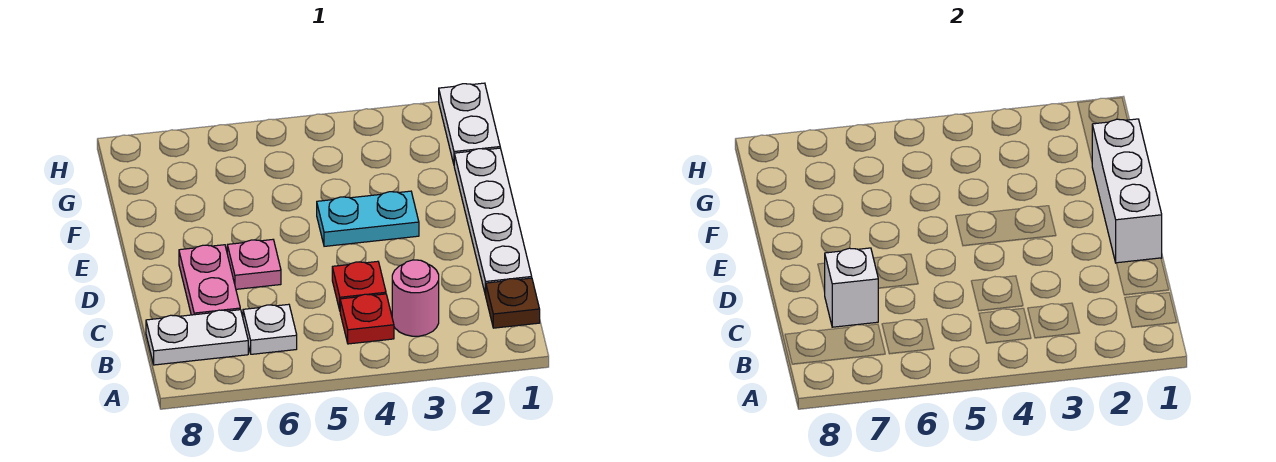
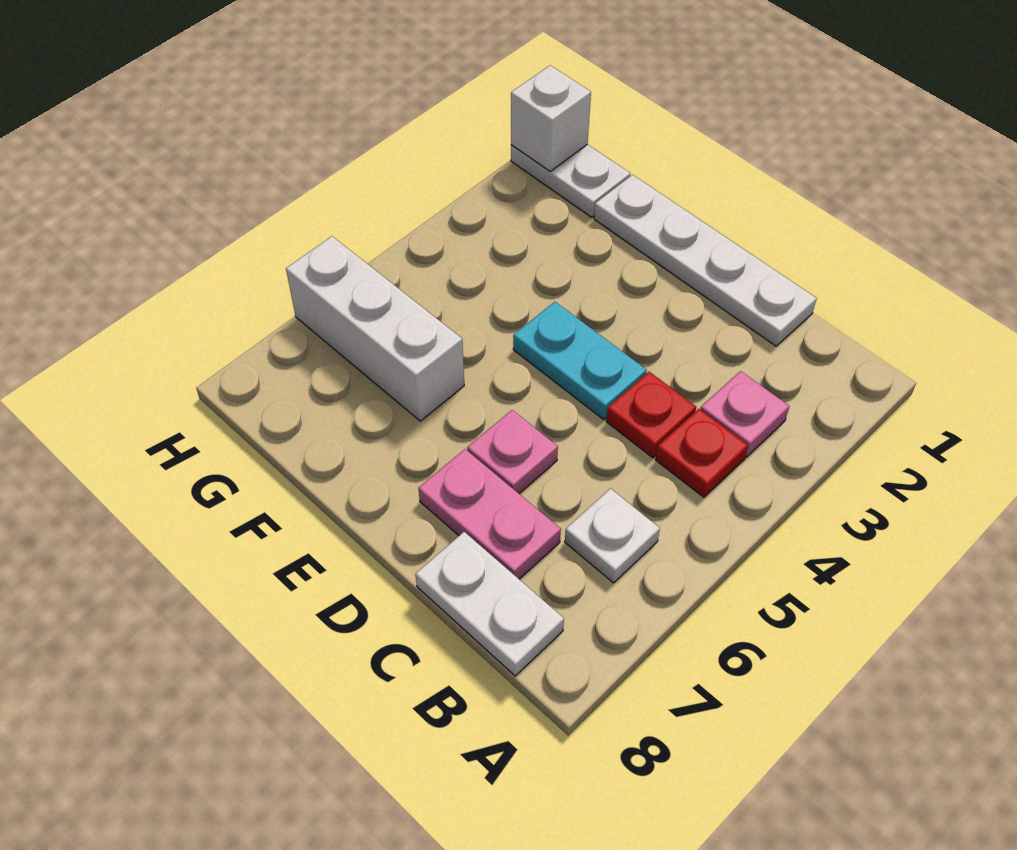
brown 1x1 plate [486,278,540,328] -> none
pink 1x1 round brick [392,260,439,336] -> pink 1x1 plate [700,371,789,457]
white 1x2 plate [146,310,248,365] -> white 1x2 plate turned to [415,532,564,676]
white 1x1 brick [825,248,878,327] -> white 1x1 brick moved to [511,65,591,171]
white 1x3 brick [1092,119,1162,263] -> white 1x3 brick moved to [286,236,464,421]
cyan 1x2 plate [317,191,419,246] -> cyan 1x2 plate turned to [513,302,647,420]

